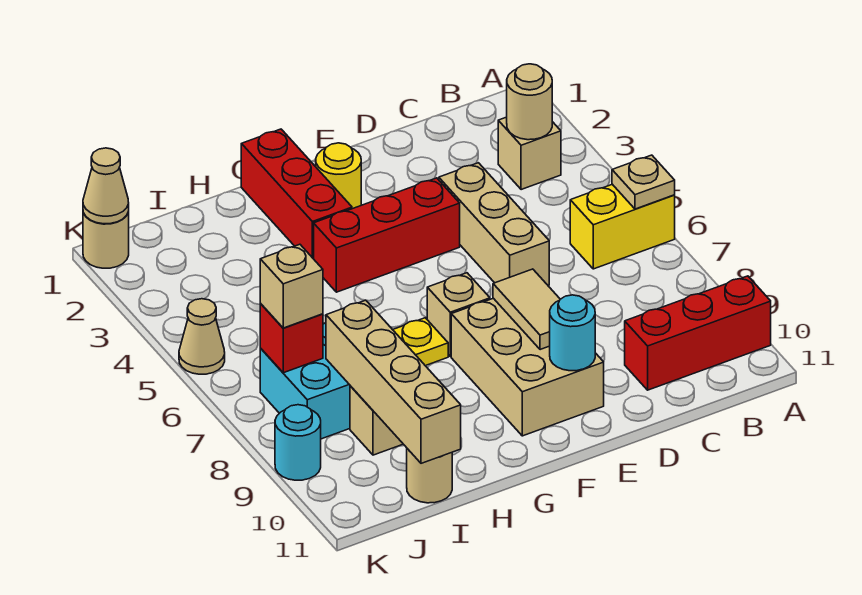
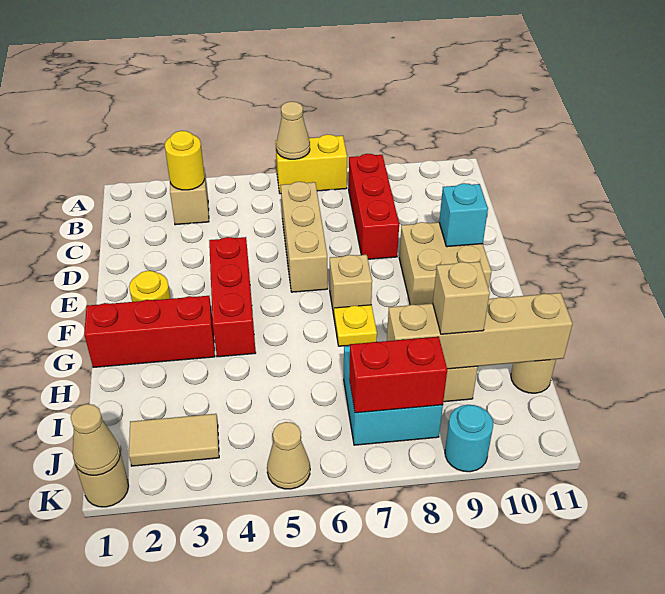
yellow 1x2 brick [570,184,675,269] -> yellow 1x2 brick turned to [275,134,347,194]
tan 1x1 plate [612,155,675,209] -> tan 1x1 cone [276,102,310,159]
red 1x3 brick [625,276,771,390] -> red 1x3 brick moved to [349,154,399,259]
tan 1x1 round brick [507,64,552,140] -> yellow 1x1 round brick [165,131,205,190]
tan 1x3 brick [439,163,549,285] -> tan 1x3 brick turned to [281,182,328,292]
tan 2x3 brick [451,298,604,436] -> tan 2x2 brick [399,222,491,305]
tan 1x2 tile [493,269,560,350] -> tan 1x2 tile moved to [129,414,219,466]
cyan 1x1 round brick [550,295,595,371] -> cyan 1x1 brick [439,183,488,247]
red 1x1 brick [260,304,323,373] -> red 1x2 brick [349,337,447,413]
tan 1x1 brick [260,244,323,328] -> tan 1x1 brick moved to [433,262,490,334]

